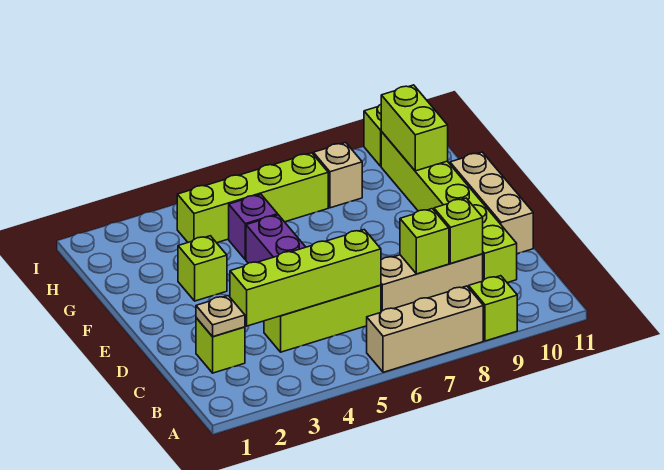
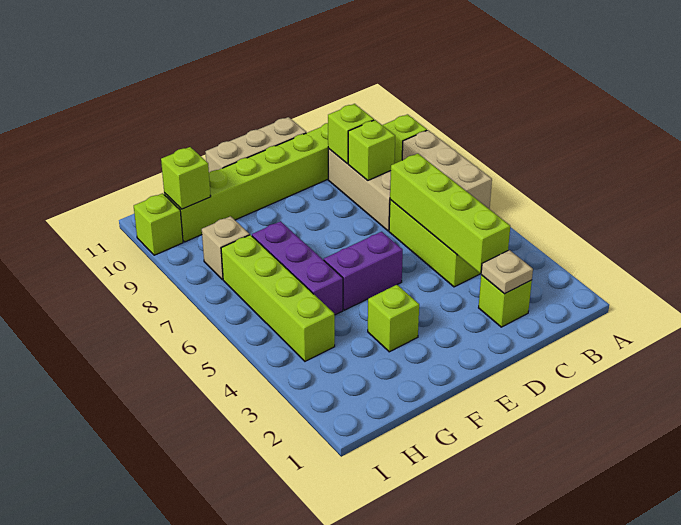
purple 1x1 brick [229,194,278,260] -> purple 1x3 brick [252,221,343,315]
lime 1x2 brick [381,85,448,171] -> lime 1x1 brick [161,147,211,209]

